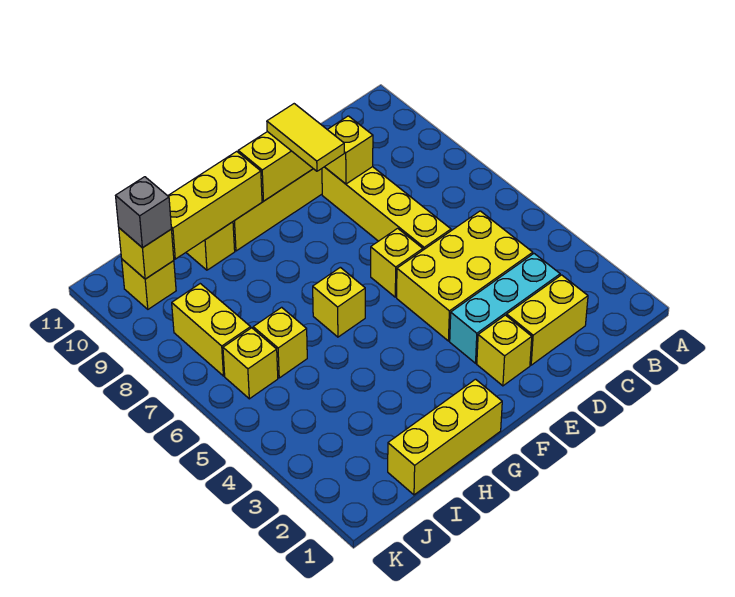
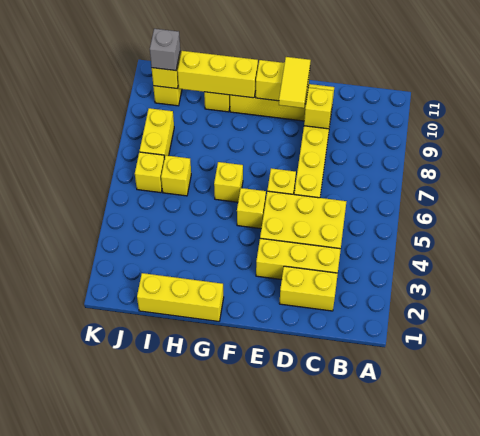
cyan 1x3 brick [450,254,560,363] -> yellow 1x3 brick [256,238,341,280]
yellow 1x1 brick [477,315,532,386] -> yellow 1x1 brick moved to [237,188,266,229]

